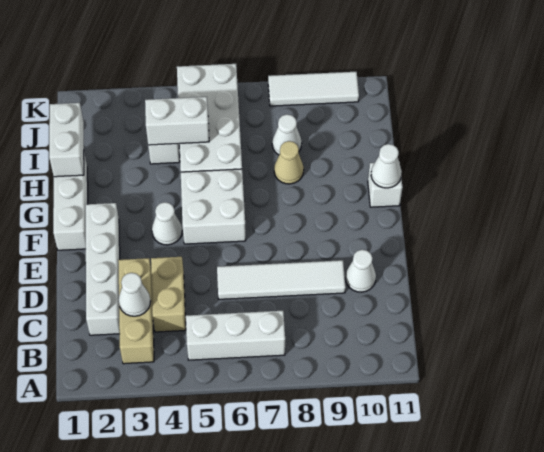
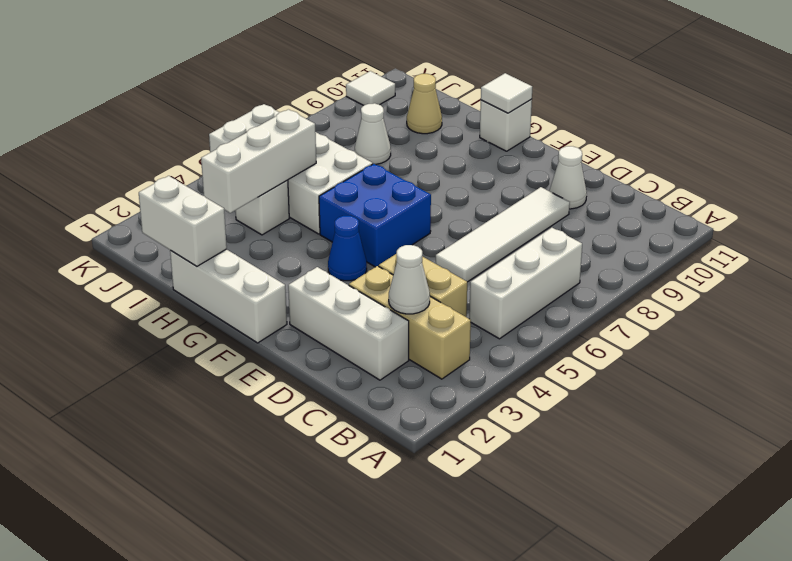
white 1x4 brick [86,203,120,335] -> white 1x3 brick [288,267,409,380]
white 1x1 cone [152,202,182,245] -> blue 1x1 cone [328,216,367,281]
white 2x2 brick [181,169,246,244] -> blue 2x2 brick [319,164,431,267]
white 1x1 cone [371,144,402,188] -> white 1x1 tile [481,73,532,113]
tan 1x1 cone [274,141,304,184] -> tan 1x1 cone moved to [407,74,442,134]
white 1x2 brick [145,97,209,145] -> white 1x3 brick [201,109,316,213]
white 1x3 tile [268,72,359,106] -> white 1x1 tile [346,71,395,105]

